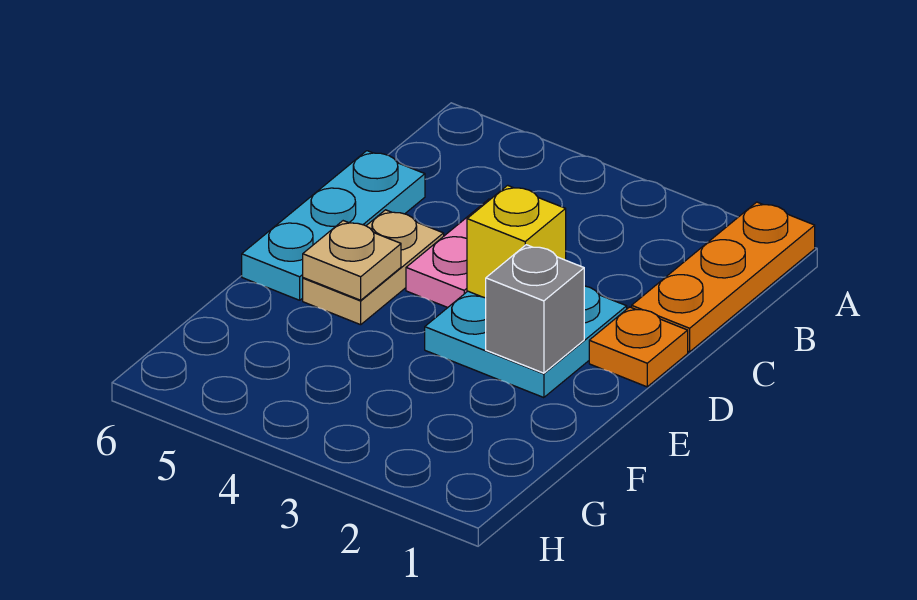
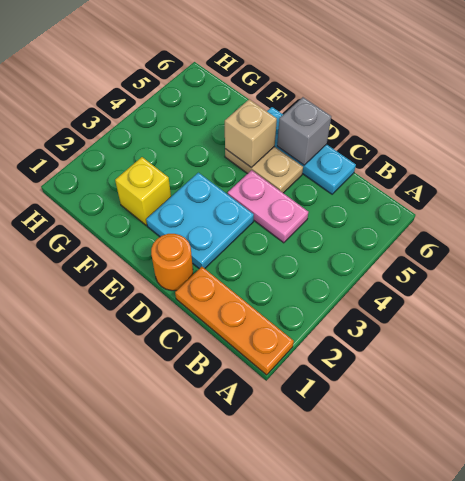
orange 1x1 plate [589,307,688,387] -> orange 1x1 round brick [151,234,193,291]
yellow 1x1 brick [467,185,566,298] -> yellow 1x1 brick moved to [115,157,171,225]
grey 1x1 brick [486,245,584,373] -> grey 1x1 brick moved to [277,97,331,165]
tan 1x1 plate [303,221,401,300] -> tan 1x1 brick [225,99,277,167]

